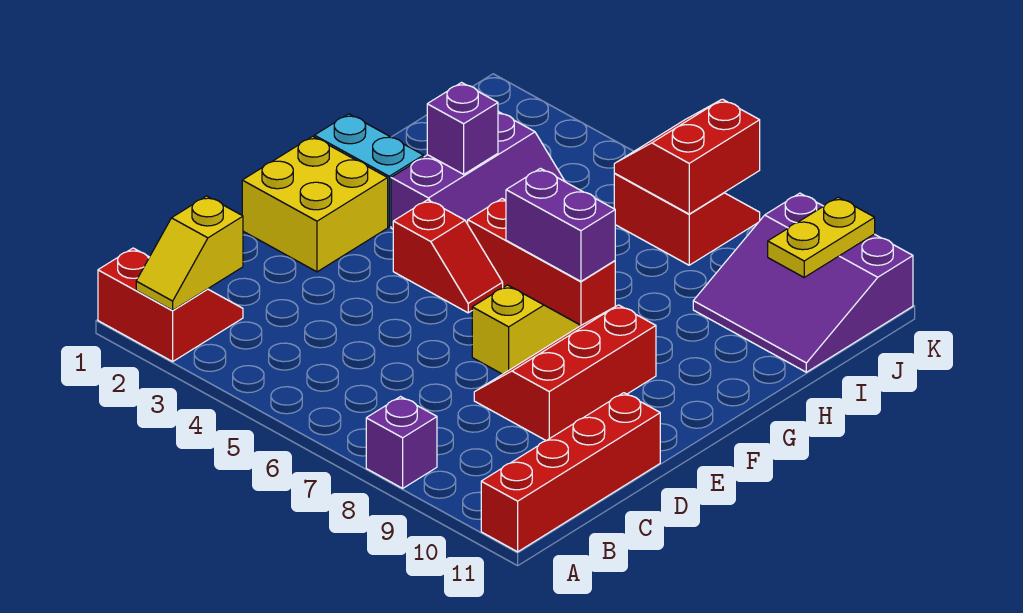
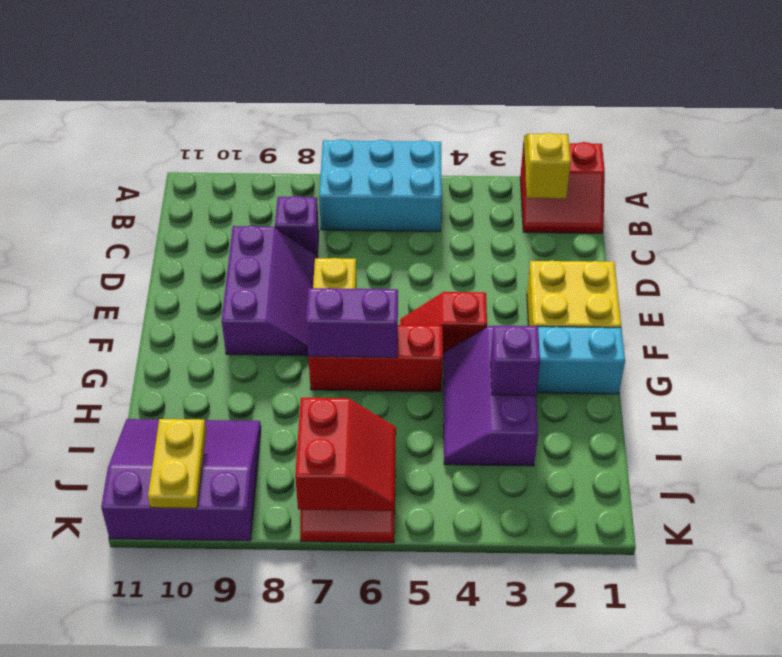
none -> cyan 2x3 brick [319,139,442,231]
purple 1x1 brick [366,397,437,488] -> purple 1x1 brick moved to [275,196,319,255]
red 1x4 brick [481,393,660,552] -> none
red 2x3 slope [474,305,656,441] -> purple 2x3 slope [222,226,317,356]

